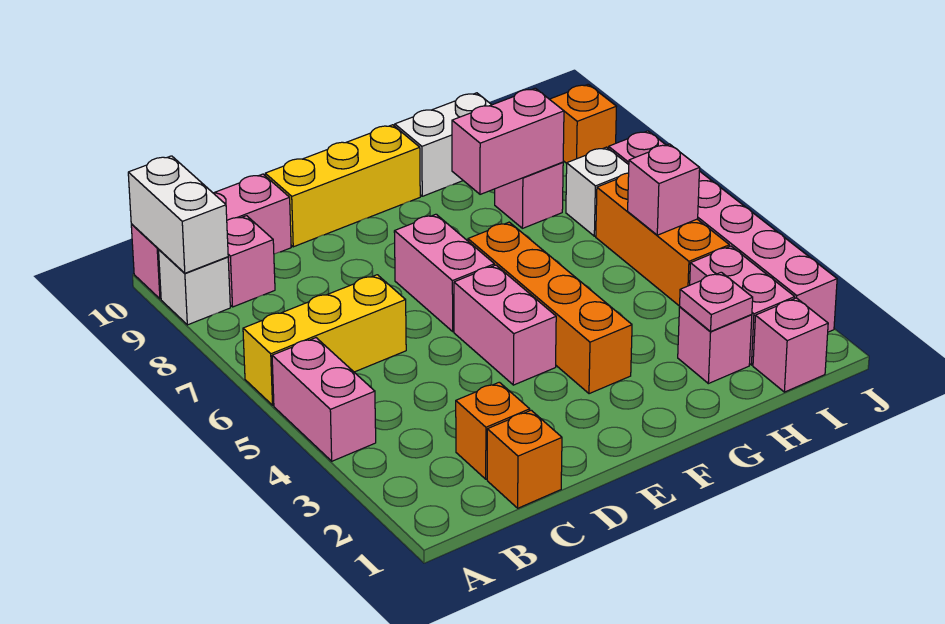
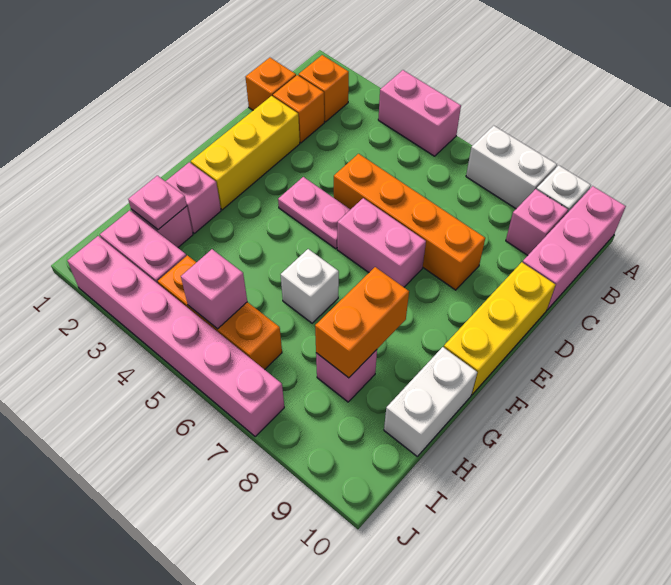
yellow 1x3 brick [243,275,406,405] -> yellow 1x3 brick moved to [191,96,300,210]
white 1x2 brick [128,156,228,273] -> white 1x2 brick moved to [466,126,557,209]
pink 1x2 brick [454,265,556,385] -> pink 1x2 plate [278,177,350,249]
orange 1x4 brick [468,222,632,394] -> orange 1x4 brick moved to [334,154,485,290]
pink 1x2 brick [452,88,564,194] -> orange 1x2 brick [315,267,409,378]
pink 1x1 brick [753,298,828,392] -> pink 1x1 brick moved to [166,162,221,233]
white 1x1 brick [566,147,629,236] -> white 1x1 brick moved to [281,249,339,323]
orange 1x1 brick [550,84,617,163] -> orange 1x1 brick moved to [299,55,349,122]

